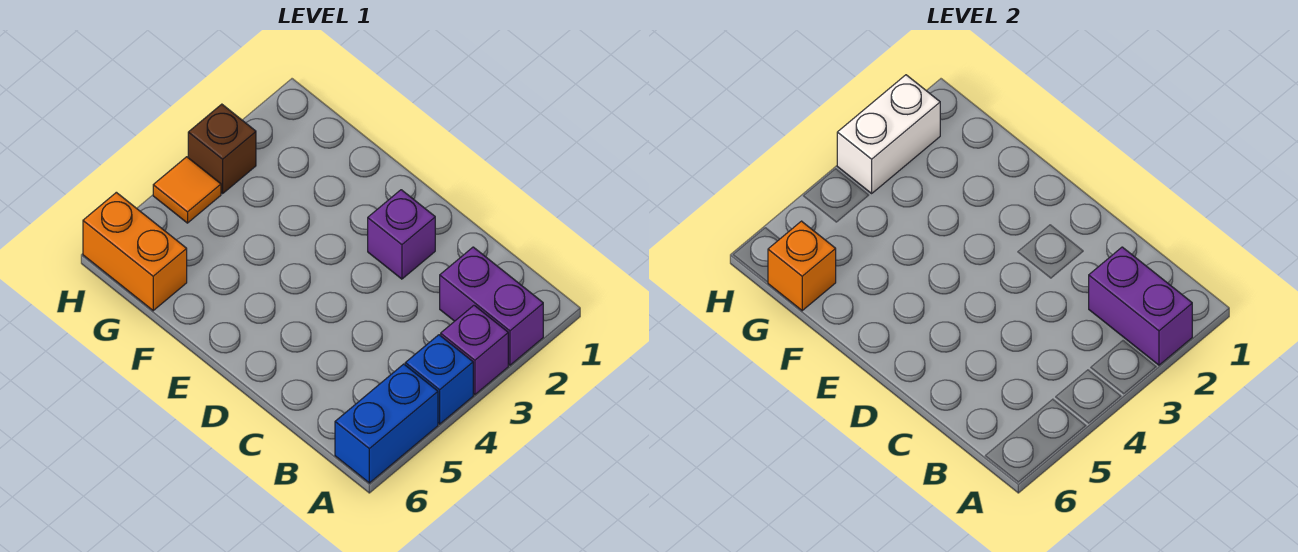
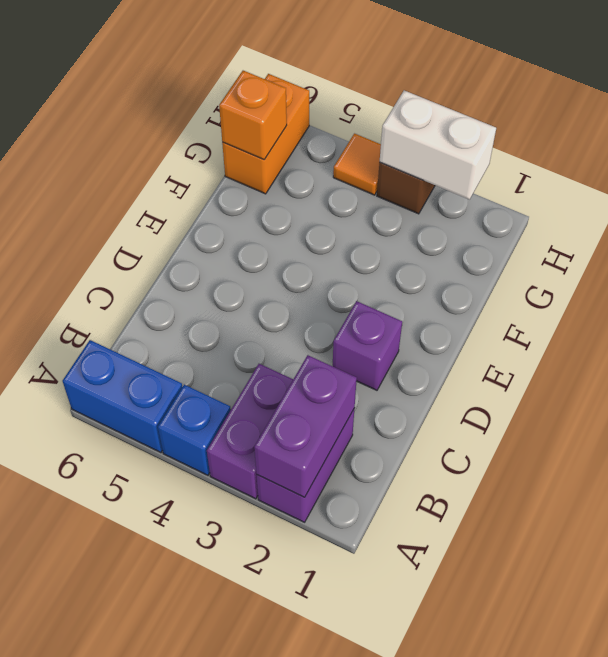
purple 1x1 brick [441,305,508,395] -> purple 1x2 brick [207,364,293,499]

